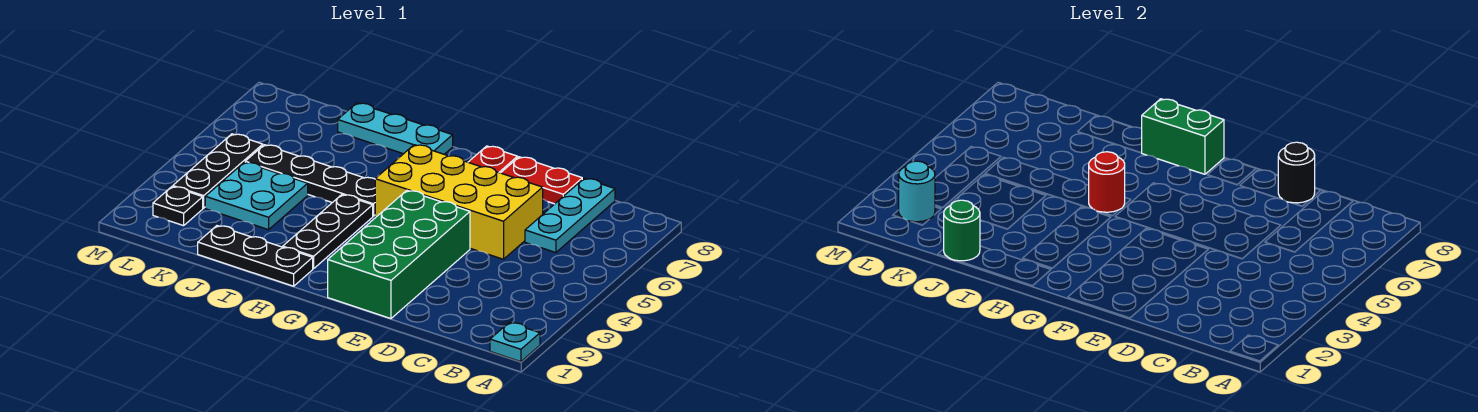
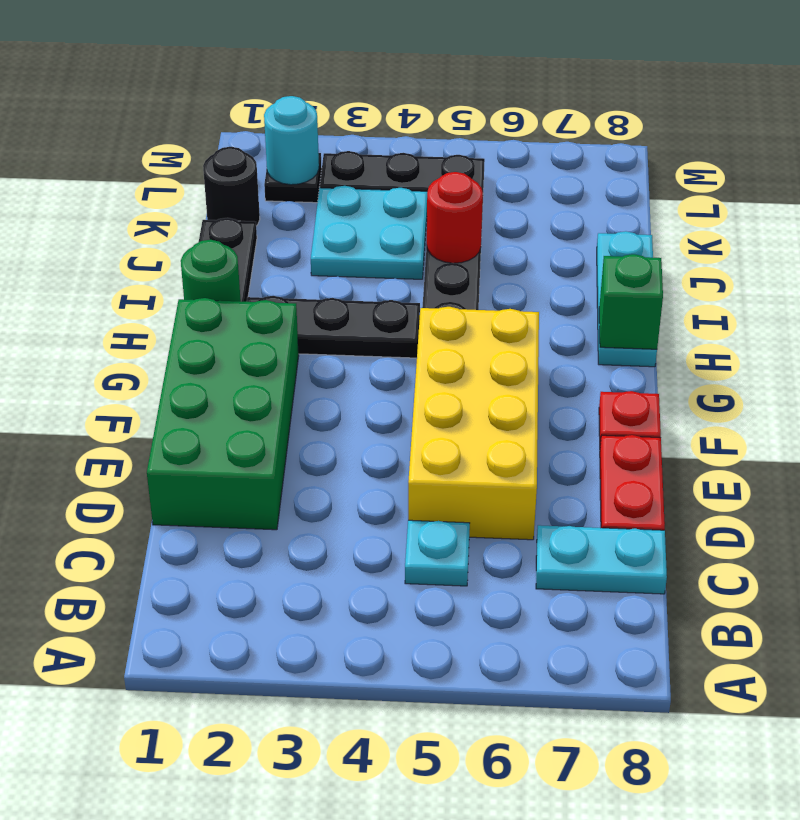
cyan 1x1 plate [490,323,540,362] -> cyan 1x1 plate moved to [405,520,470,586]
cyan 1x3 plate [525,178,615,253] -> cyan 1x2 plate [536,525,667,594]
black 1x1 round brick [1278,142,1315,203] -> black 1x1 round brick moved to [203,147,260,226]
green 2x4 brick [328,190,470,319] -> green 2x4 brick turned to [147,298,299,530]
green 1x2 brick [1142,99,1224,174] -> green 1x1 brick [599,254,663,349]
red 1x1 round brick [1089,152,1125,212] -> red 1x1 round brick moved to [427,172,483,263]
green 1x1 round brick [944,200,980,261] -> green 1x1 round brick moved to [181,240,241,301]

